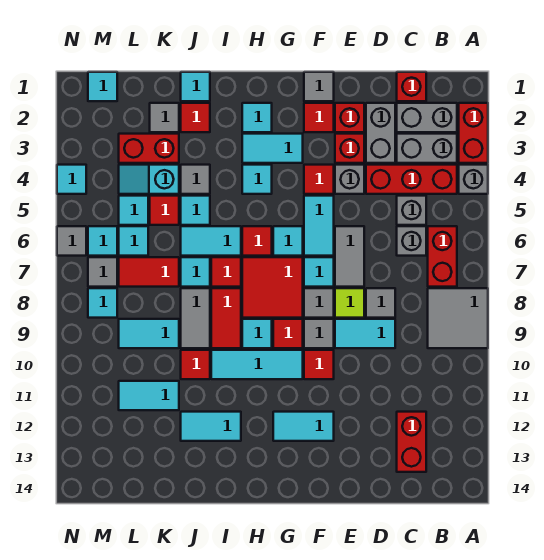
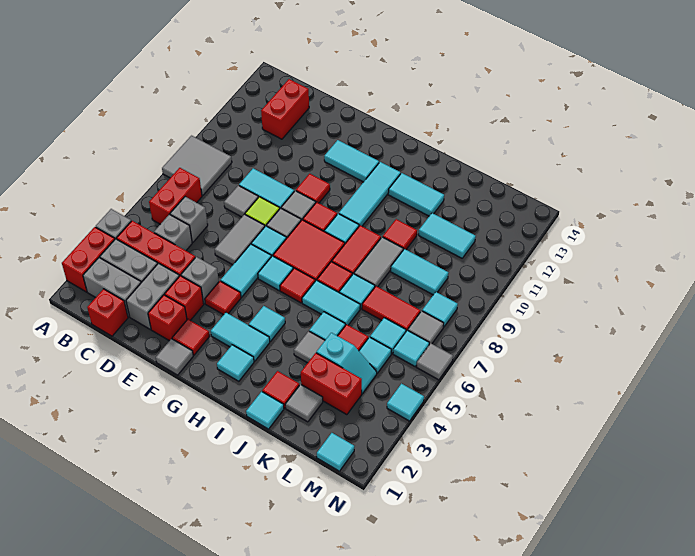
cyan 1x3 tile [211,350,303,379] -> cyan 1x3 tile turned to [339,162,401,226]

